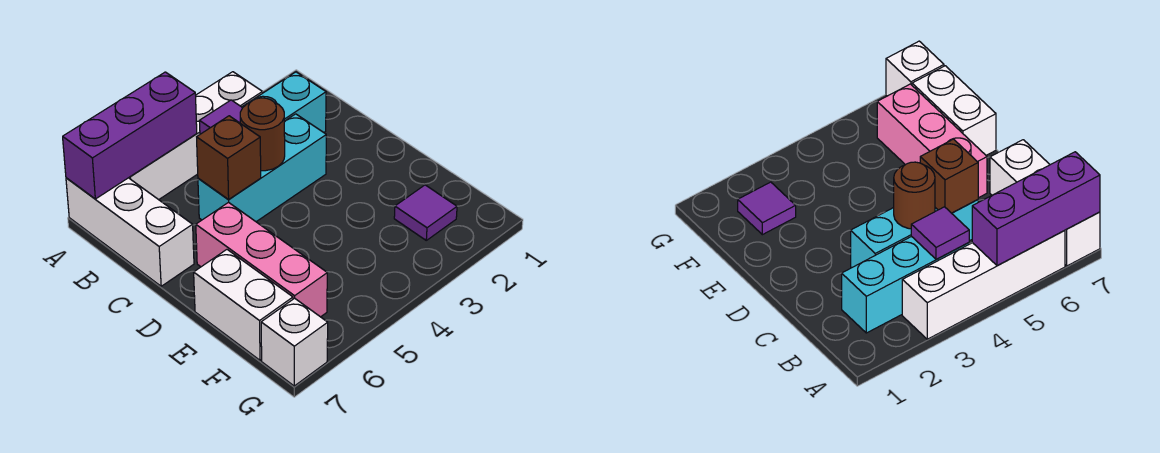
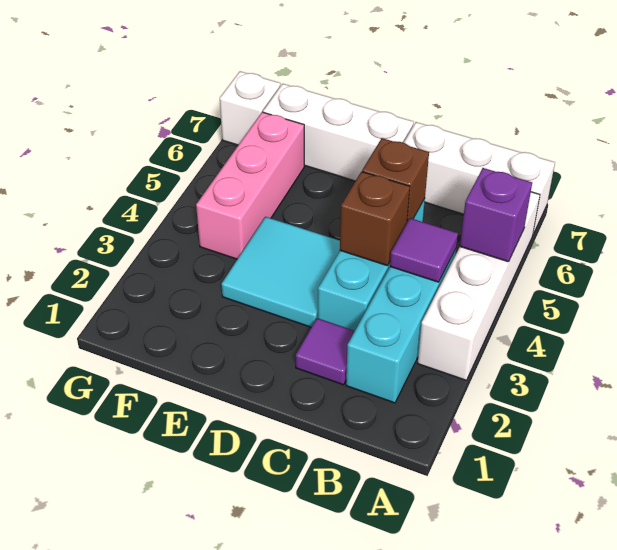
purple 1x3 brick [63,72,197,199] -> purple 1x1 brick [460,168,532,262]
brown 1x1 round brick [240,98,285,171] -> brown 1x1 brick [340,172,410,266]
none -> cyan 2x2 tile [221,217,340,327]
pink 1x3 brick [196,202,327,317] -> pink 1x3 brick turned to [196,112,304,259]
white 1x2 brick [194,250,293,360] -> white 1x3 brick [263,84,413,181]
purple 1x1 tile [394,185,457,240] -> purple 1x1 tile moved to [296,318,355,385]

